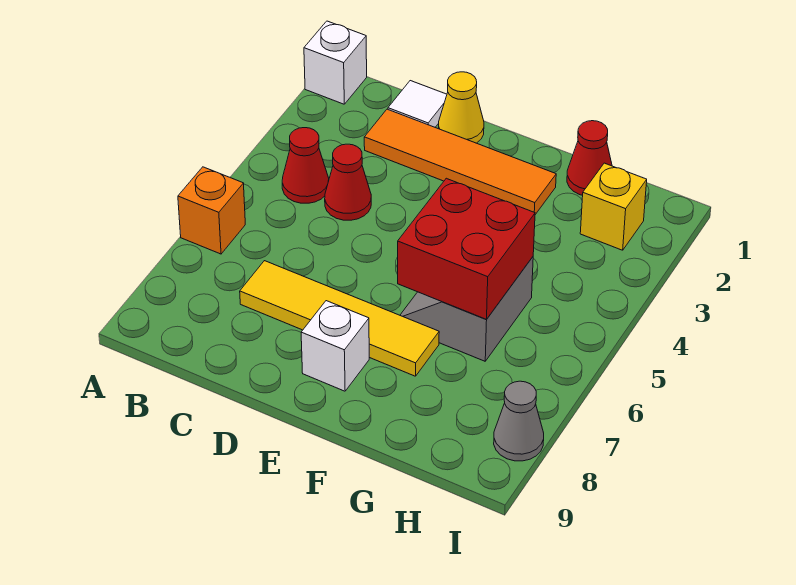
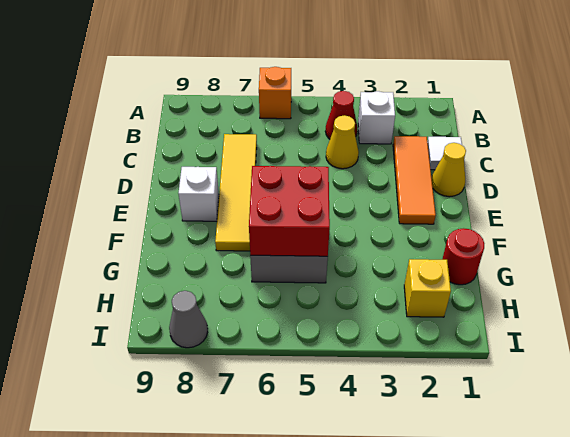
white 1x1 brick [304,21,367,104] -> white 1x1 brick moved to [358,91,395,144]
orange 1x4 tile [364,109,556,215] -> orange 1x3 tile [393,136,436,224]
red 1x1 cone [325,144,371,220] -> yellow 1x1 cone [326,115,359,169]
red 1x1 cone [567,121,612,195] -> red 1x1 round brick [442,228,484,285]

